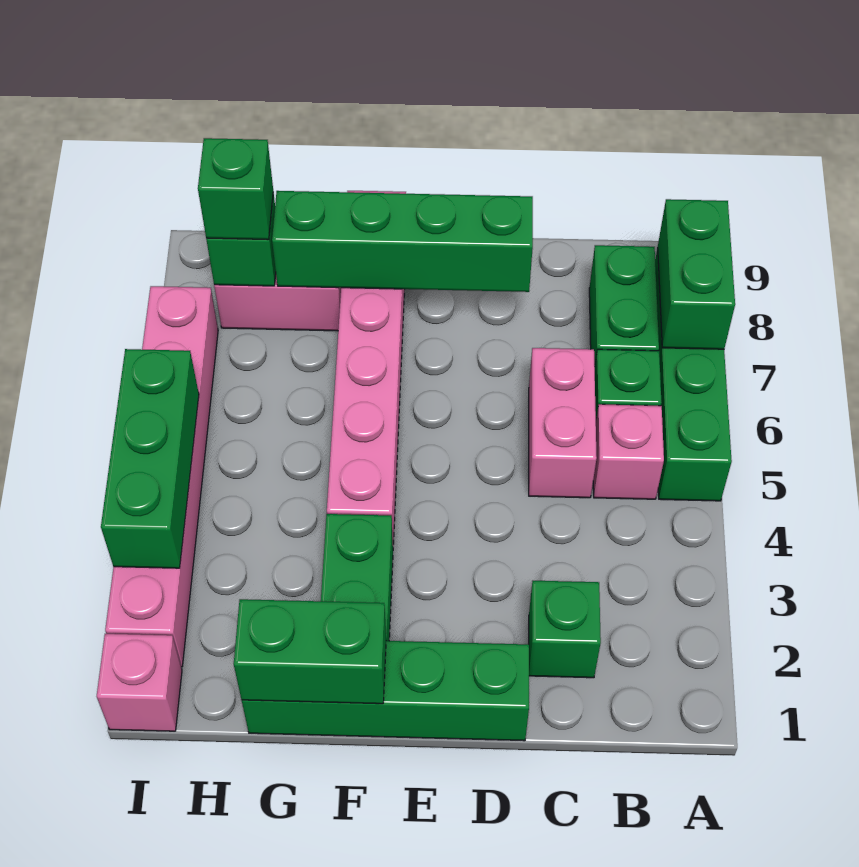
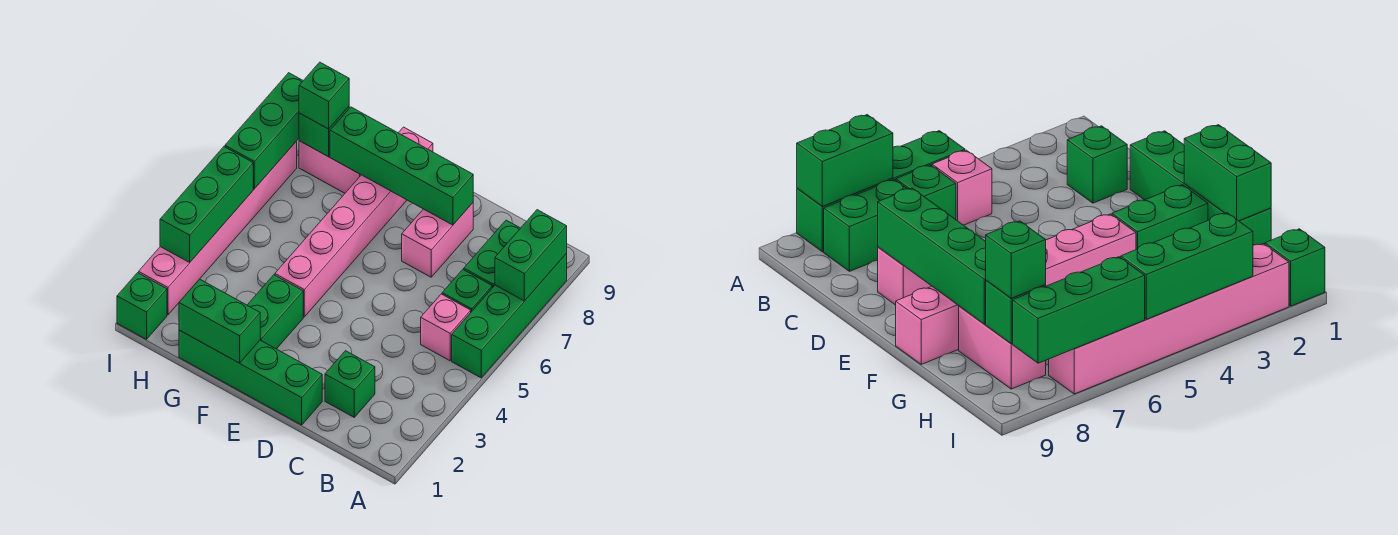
pink 1x2 brick [529,348,597,498] -> pink 1x2 brick moved to [402,203,473,277]
pink 1x1 brick [97,634,182,731] -> green 1x1 brick [117,273,167,339]
none -> green 1x3 brick [225,73,303,189]

